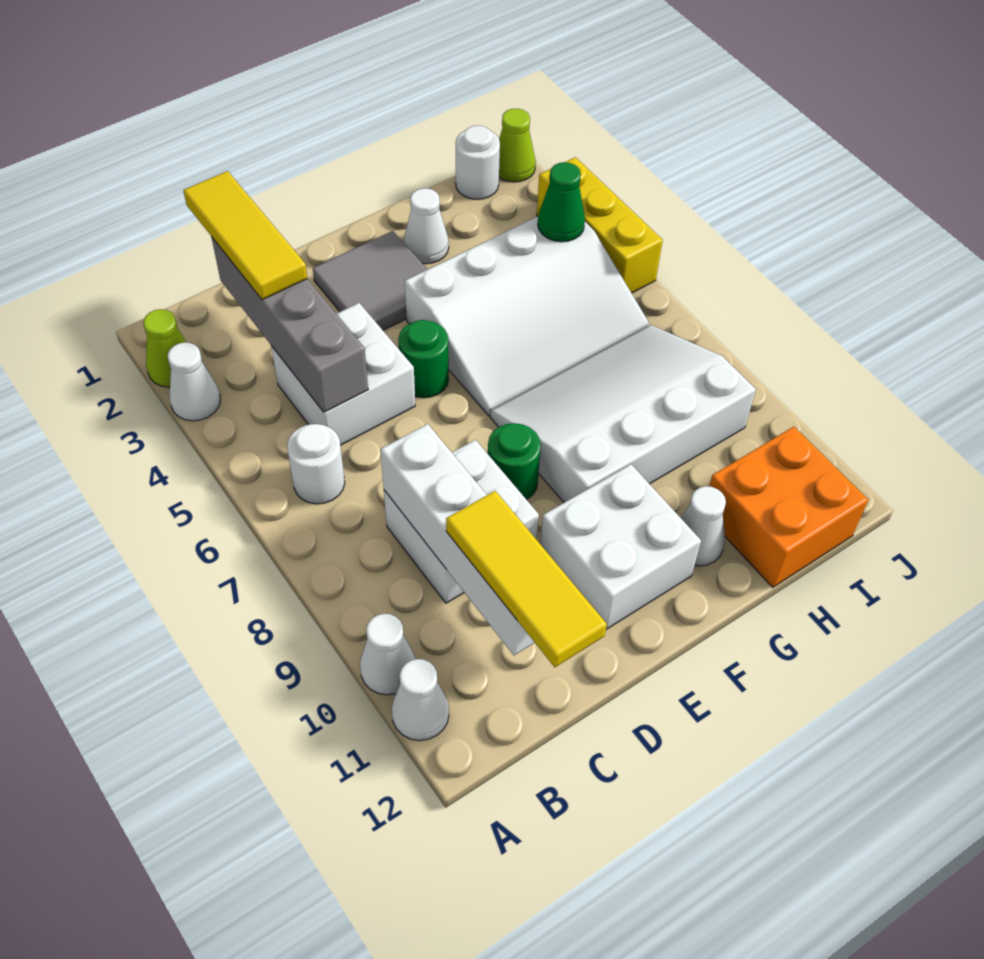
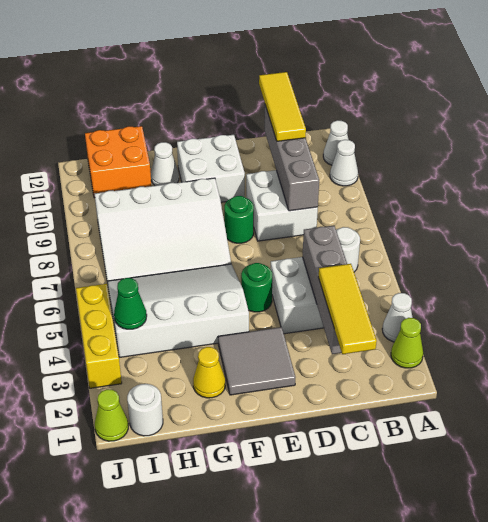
white 1x4 brick [380,424,535,655] -> grey 1x4 brick [265,105,319,211]
white 1x1 cone [404,188,449,264] -> yellow 1x1 cone [193,347,225,398]

